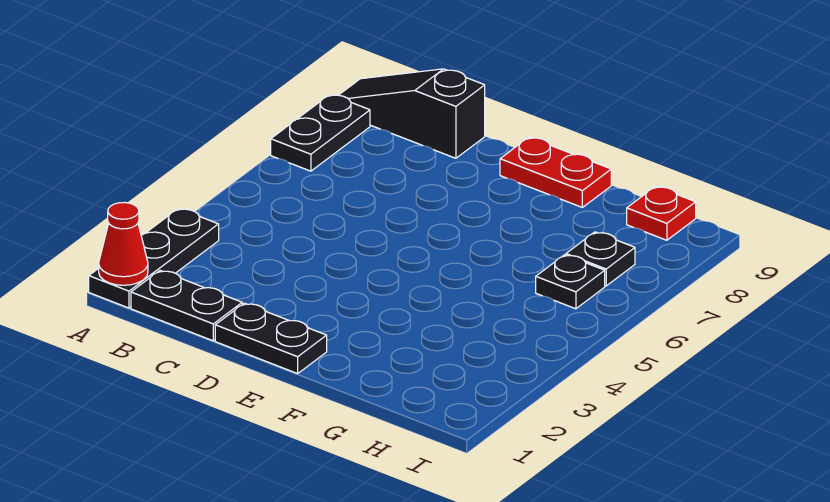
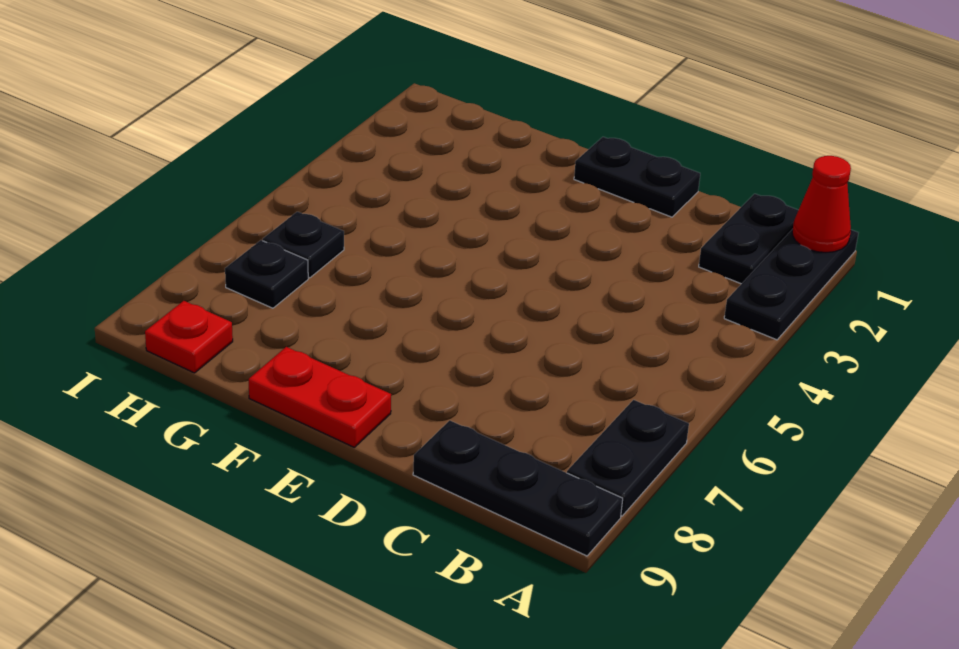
black 1x3 slope [339,69,485,158] -> black 1x3 plate [413,420,623,556]
black 1x2 plate [131,271,242,341] -> black 1x2 plate turned to [699,194,798,284]

